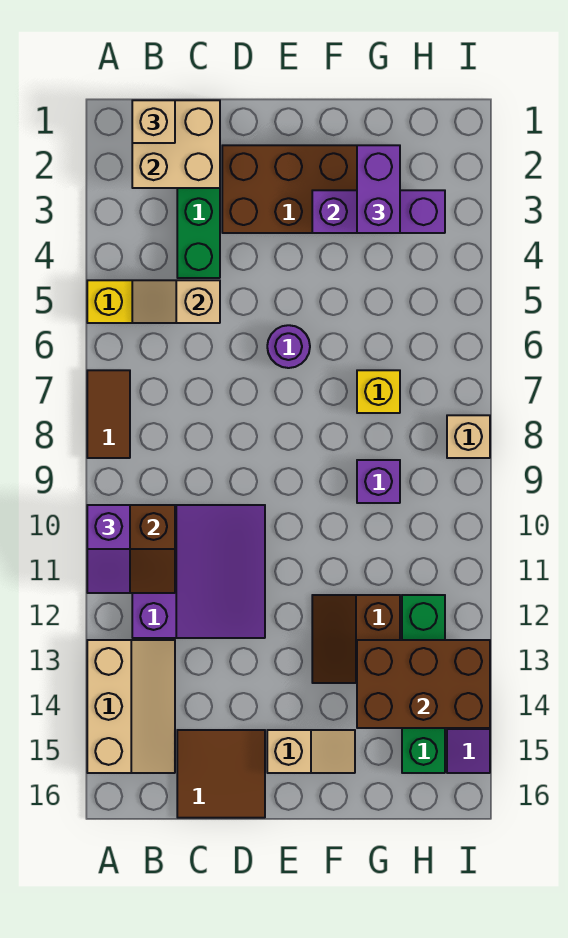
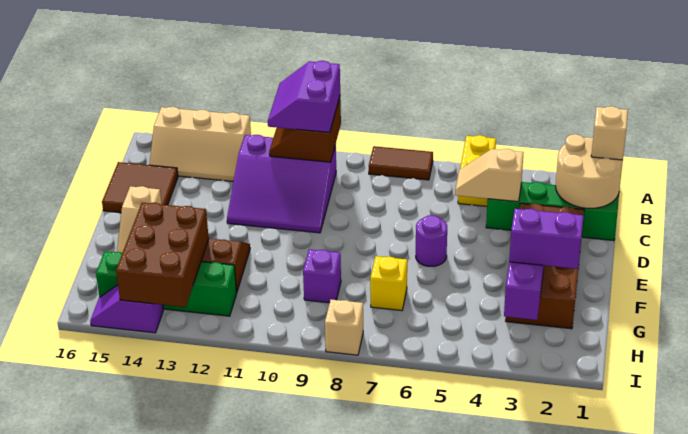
purple 1x2 slope [87,505,130,593] -> purple 2x2 slope [268,61,340,132]
tan 2x2 brick [132,100,220,188] -> tan 2x2 round brick [556,134,623,208]
tan 1x2 slope [132,280,220,323] -> tan 1x2 slope turned to [455,149,524,202]

